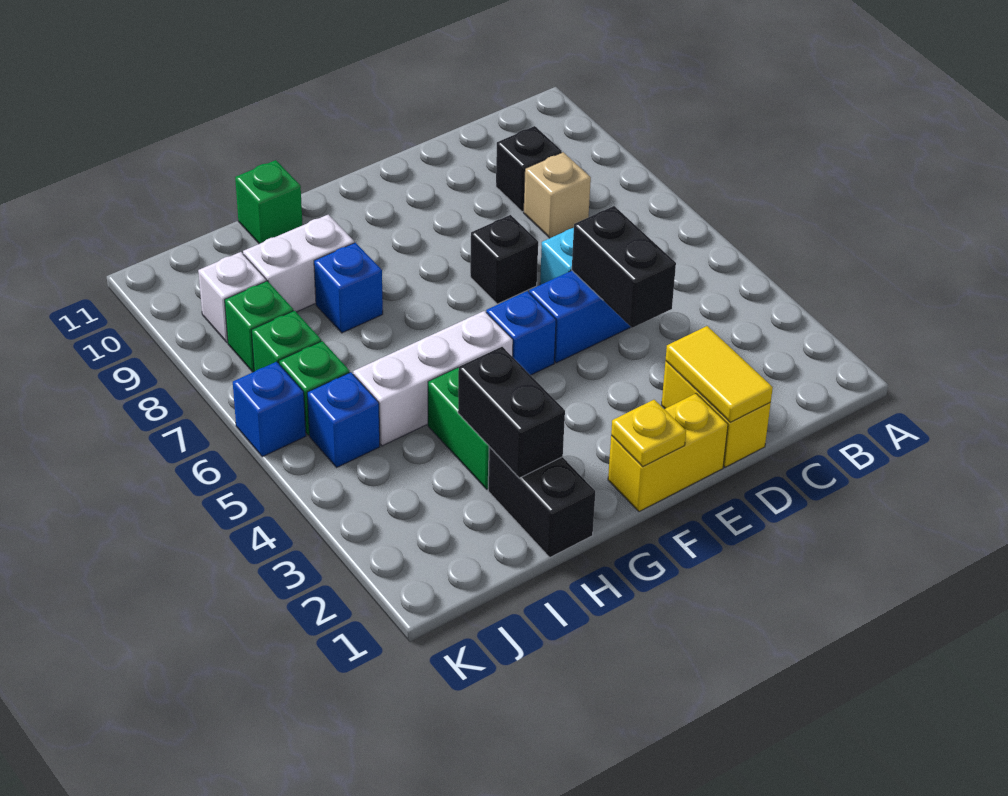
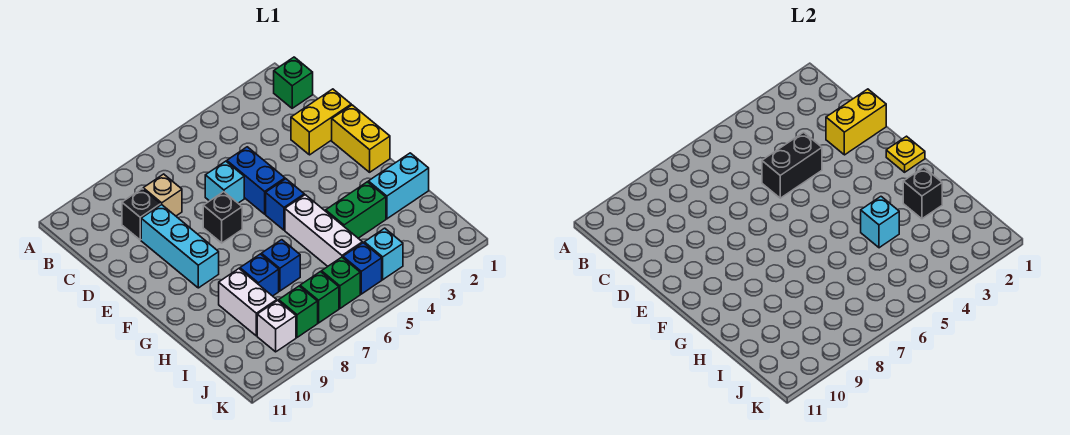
yellow 1x2 tile [666,326,773,422] -> yellow 1x2 brick [826,89,886,155]
none -> cyan 1x3 brick [141,205,219,288]
black 1x2 brick [488,447,595,557] -> cyan 1x2 brick [368,153,429,219]
black 1x2 brick [458,347,565,478] -> black 1x1 brick [903,167,942,219]
none -> cyan 1x1 brick [861,197,899,248]
green 1x1 brick [235,160,302,244] -> green 1x1 brick moved to [274,57,313,108]
none -> cyan 1x1 brick [364,228,403,280]
blue 1x1 brick [233,362,306,457] -> blue 1x1 brick moved to [261,240,300,291]

